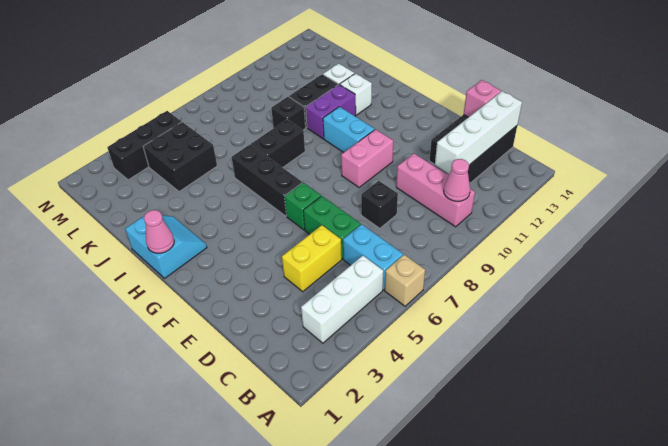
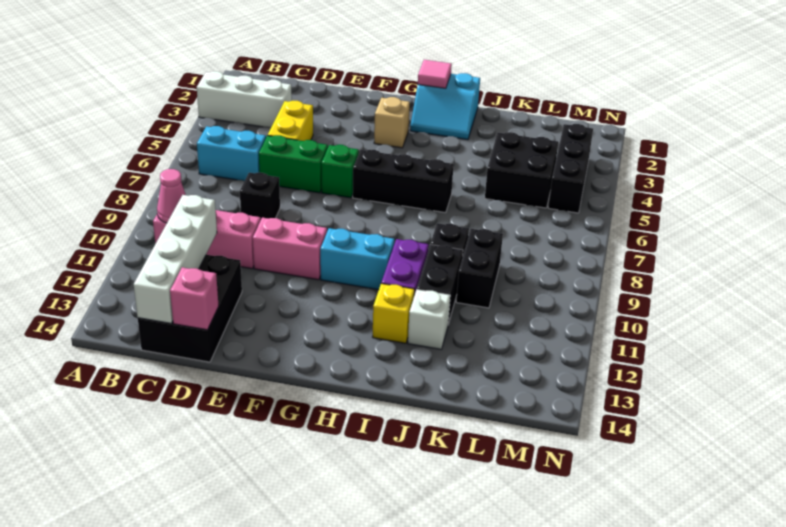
tan 1x1 brick [385,255,425,306] -> tan 1x1 brick moved to [374,97,410,148]
white 1x3 brick [301,256,383,343] -> white 1x3 brick turned to [197,71,292,127]
pink 1x2 brick [341,129,393,187] -> pink 1x2 brick turned to [253,218,327,280]
pink 1x1 cone [144,210,174,253] -> pink 1x1 tile [418,60,452,88]
black 1x2 brick [251,120,305,168] -> black 1x2 brick moved to [456,229,503,308]
white 1x1 brick [340,73,372,115] -> yellow 1x1 brick [373,284,415,343]

